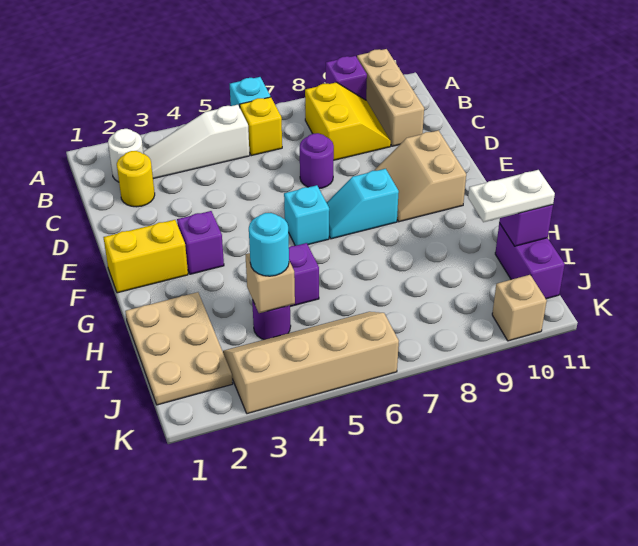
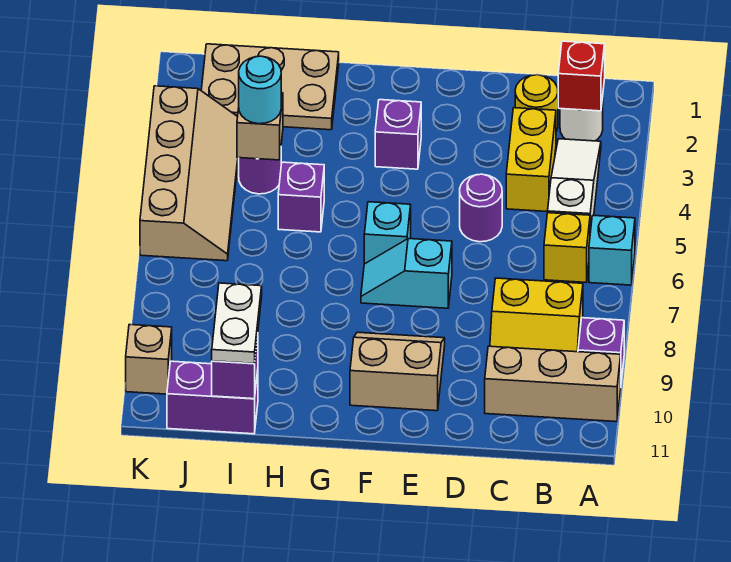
none -> red 1x1 brick [558,41,605,111]
purple 1x1 round brick [300,133,334,189] -> purple 1x1 round brick moved to [460,174,502,242]
yellow 1x2 brick [103,220,188,293] -> yellow 1x2 brick moved to [506,108,556,212]
cyan 1x2 slope [327,169,399,239] -> cyan 1x2 slope turned to [361,239,452,308]

